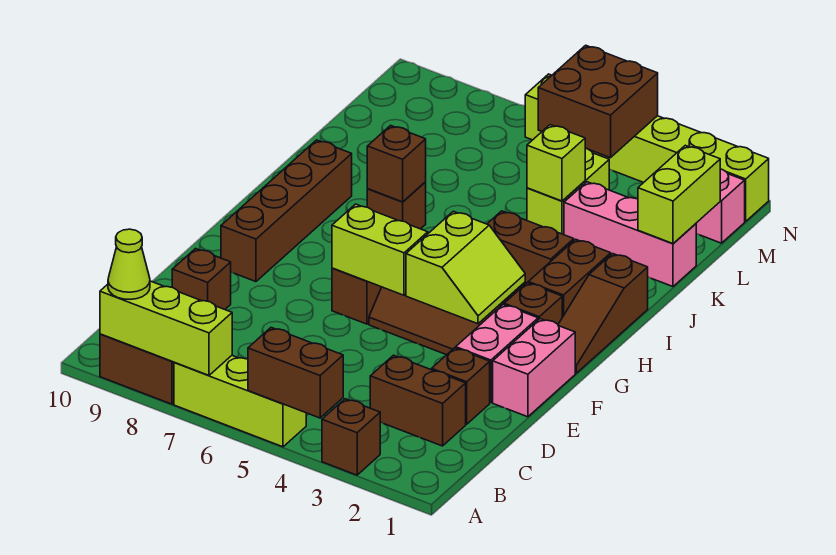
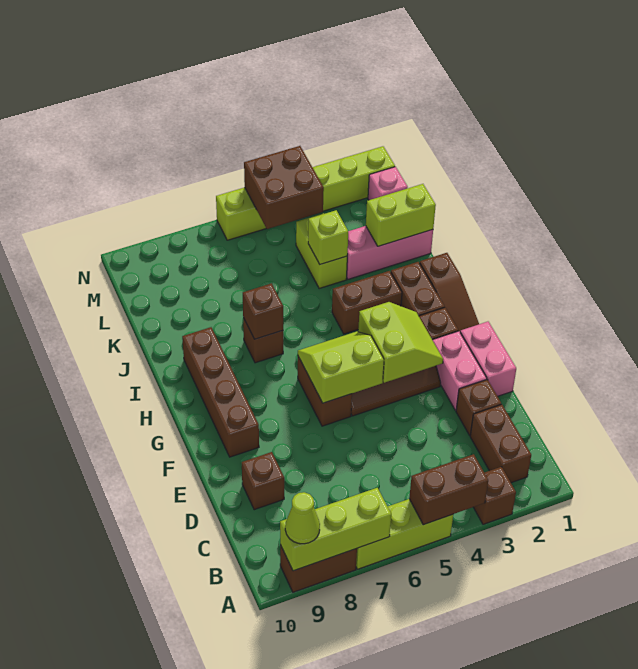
brown 1x2 brick [370,355,466,446] -> brown 1x2 brick turned to [470,404,531,483]
lime 1x2 brick [638,145,720,244] -> lime 1x2 brick turned to [366,184,436,246]

